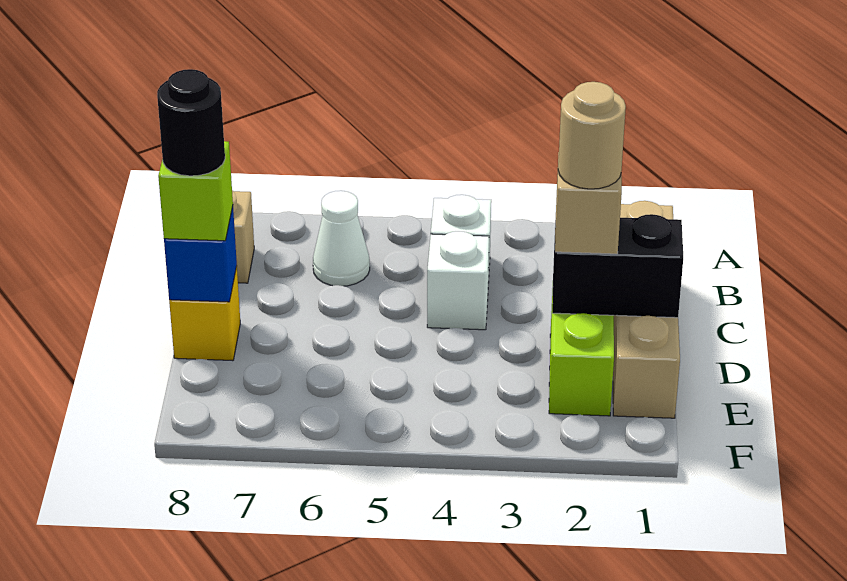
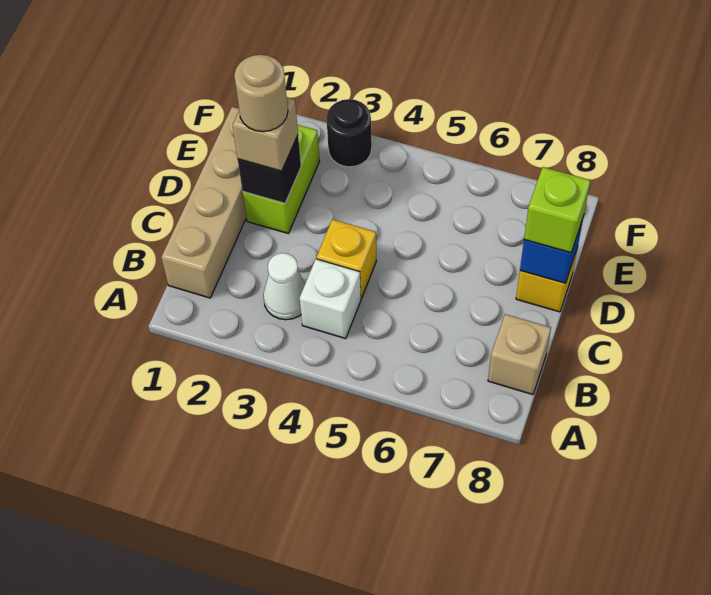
white 1x1 cone [313,191,370,286] -> white 1x1 cone moved to [263,253,305,320]
white 1x1 brick [427,231,489,330] -> yellow 1x1 brick [316,219,376,298]
black 1x2 brick [552,214,683,318] -> black 1x1 brick [238,136,301,203]
black 1x1 round brick [157,69,225,176] -> black 1x1 round brick moved to [326,99,372,167]

